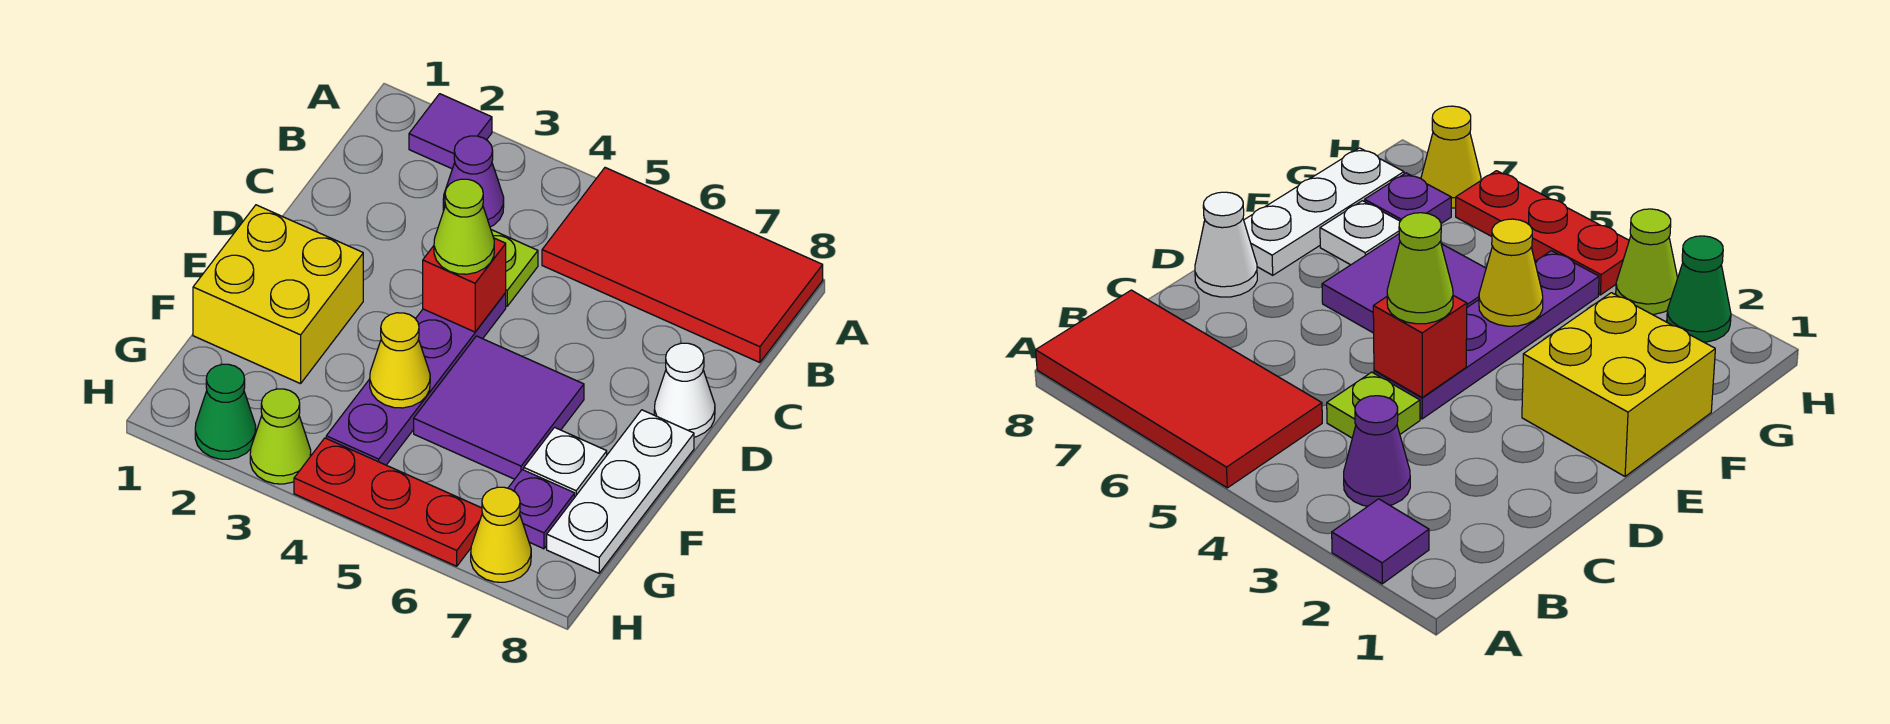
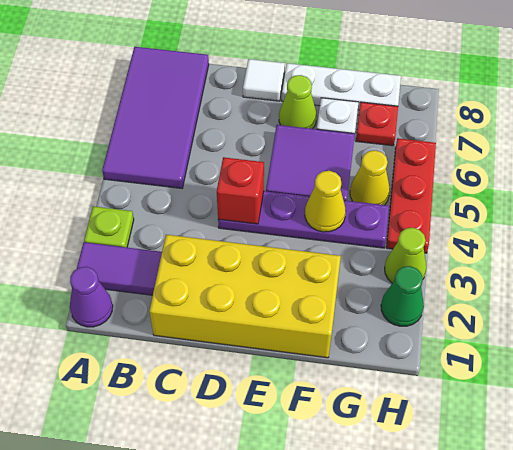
purple 1x1 tile [409,94,492,169] -> purple 1x2 tile [77,242,162,295]
red 2x4 tile [542,168,823,363] -> purple 2x4 tile [102,47,209,188]
purple 1x1 cone [443,136,504,227] -> purple 1x1 cone moved to [70,267,113,327]
lime 1x1 plate [491,230,538,306] -> lime 1x1 plate moved to [84,206,134,247]
lime 1x1 cone [434,179,494,274] -> lime 1x1 cone moved to [279,75,317,129]
white 1x1 cone [654,343,715,437] -> white 1x1 tile [243,59,285,101]
yellow 2x2 brick [193,205,363,384] -> yellow 2x4 brick [149,235,341,358]
purple 1x1 plate [508,470,575,549] -> red 1x1 plate [356,102,398,146]
yellow 1x1 cone [471,487,531,582] -> yellow 1x1 cone moved to [350,150,390,205]

